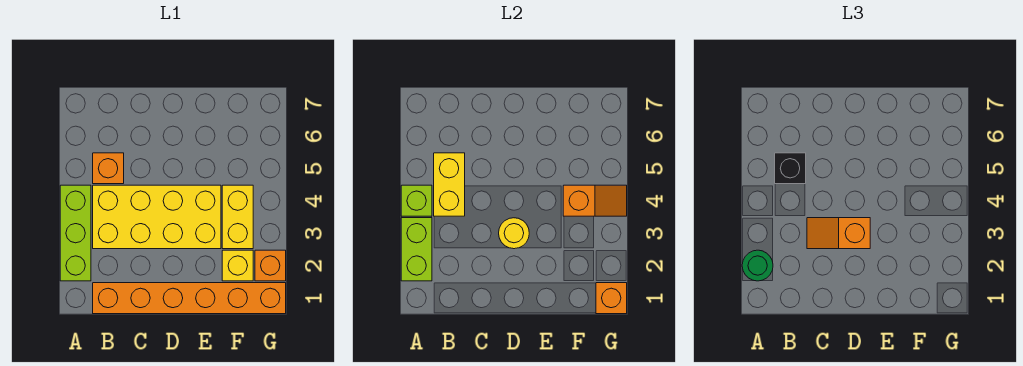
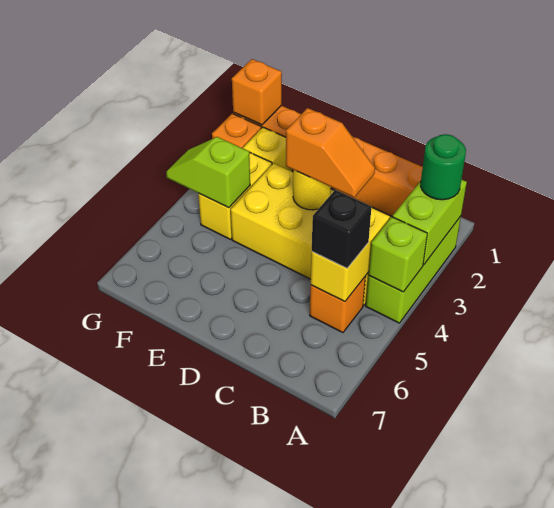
orange 1x2 slope [563,185,627,216] -> lime 1x2 slope [166,137,250,208]

